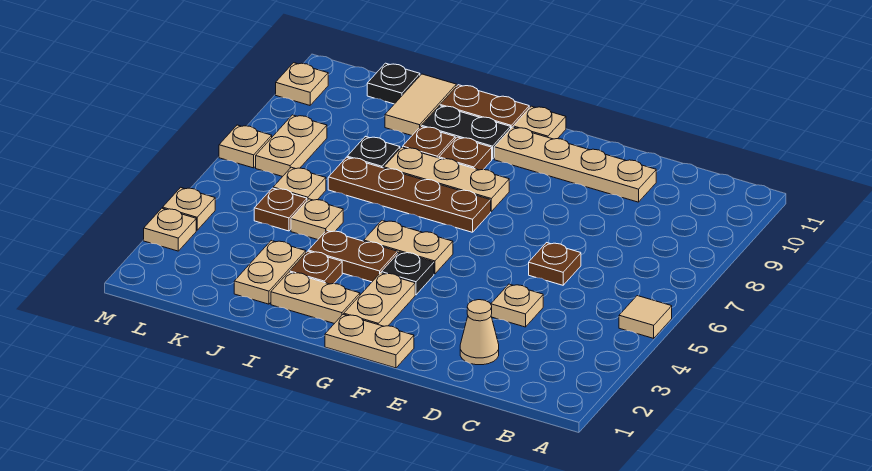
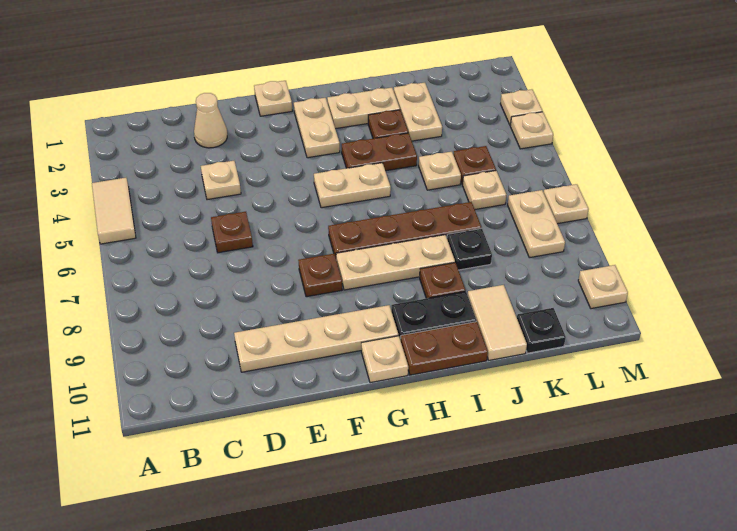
tan 1x1 tile [619,296,672,338] -> tan 1x2 tile [92,178,136,244]
tan 1x2 plate [325,314,414,368] -> tan 1x1 plate [254,81,292,116]
black 1x1 plate [381,252,434,295] -> none
brown 1x1 plate [439,137,492,170] -> brown 1x1 plate moved to [298,254,342,297]

